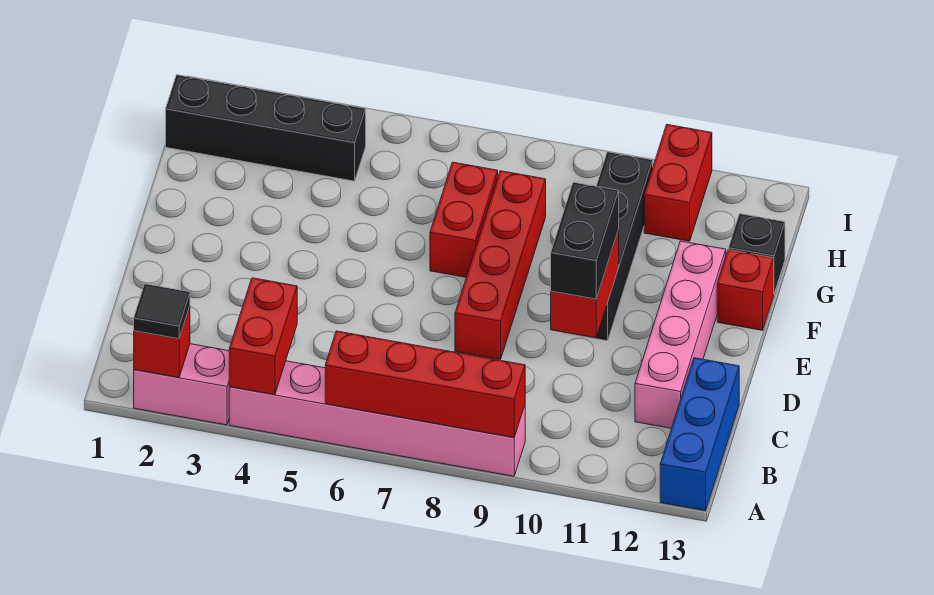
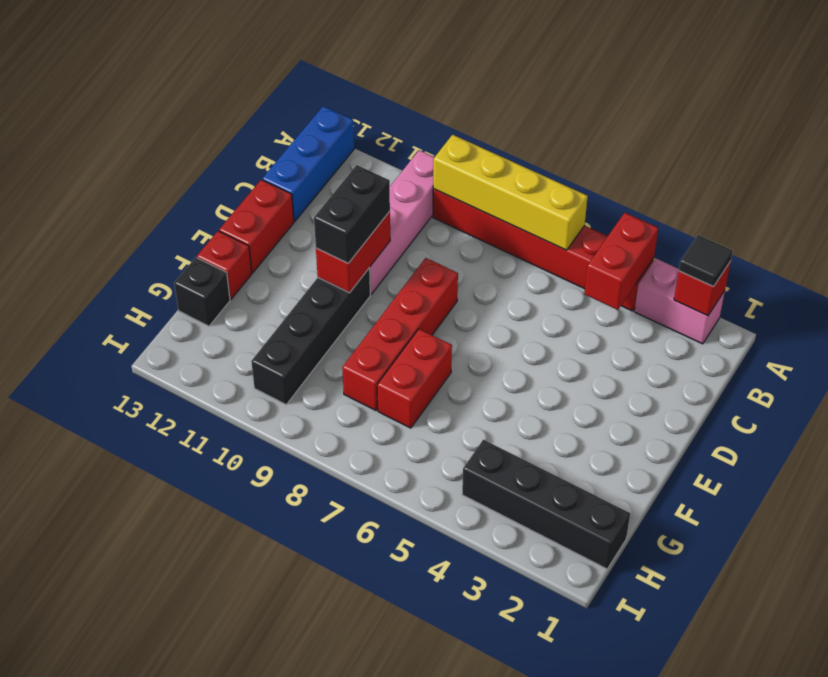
pink 1x6 brick [229,361,525,476] -> red 1x6 brick [433,189,654,311]
red 1x4 brick [325,331,525,437] -> yellow 1x4 brick [433,135,588,250]
pink 1x4 brick [635,241,726,428] -> pink 1x4 brick moved to [370,150,434,294]
red 1x2 brick [644,125,712,241] -> red 1x2 brick moved to [219,180,294,273]

